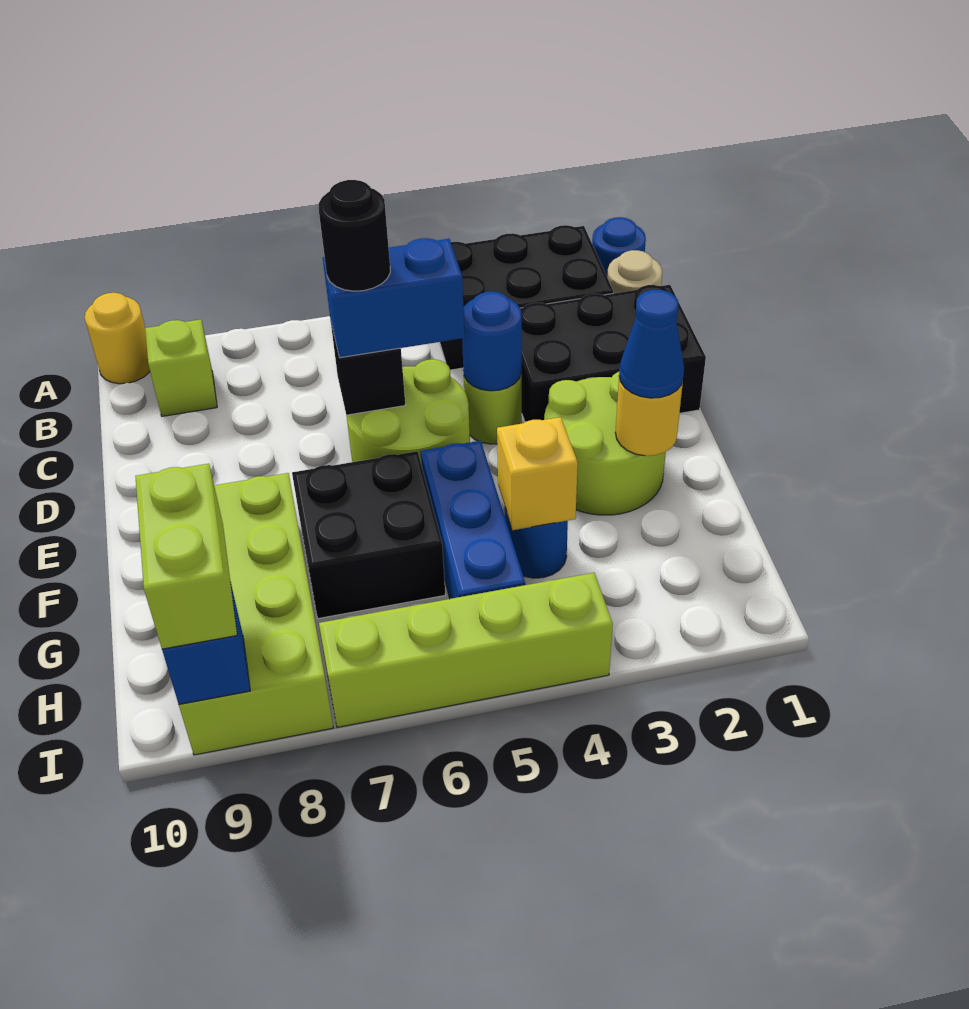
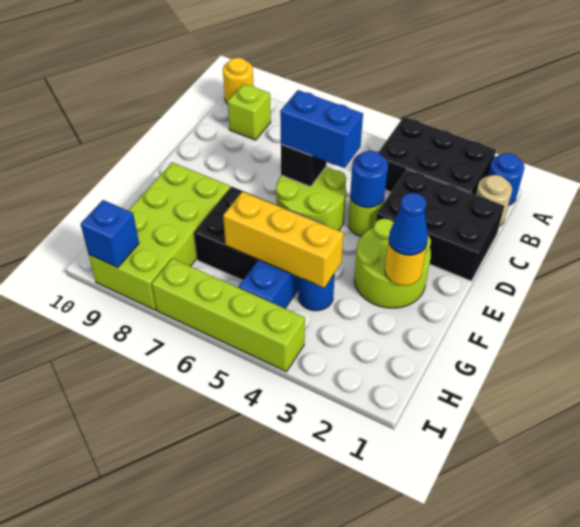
black 1x1 round brick [319,180,390,291] -> none
yellow 1x1 brick [497,417,578,530] -> yellow 1x3 brick [223,192,343,288]
lime 1x2 brick [135,464,237,649] -> none

